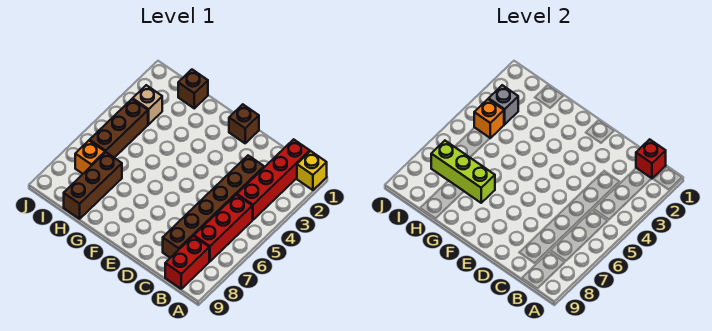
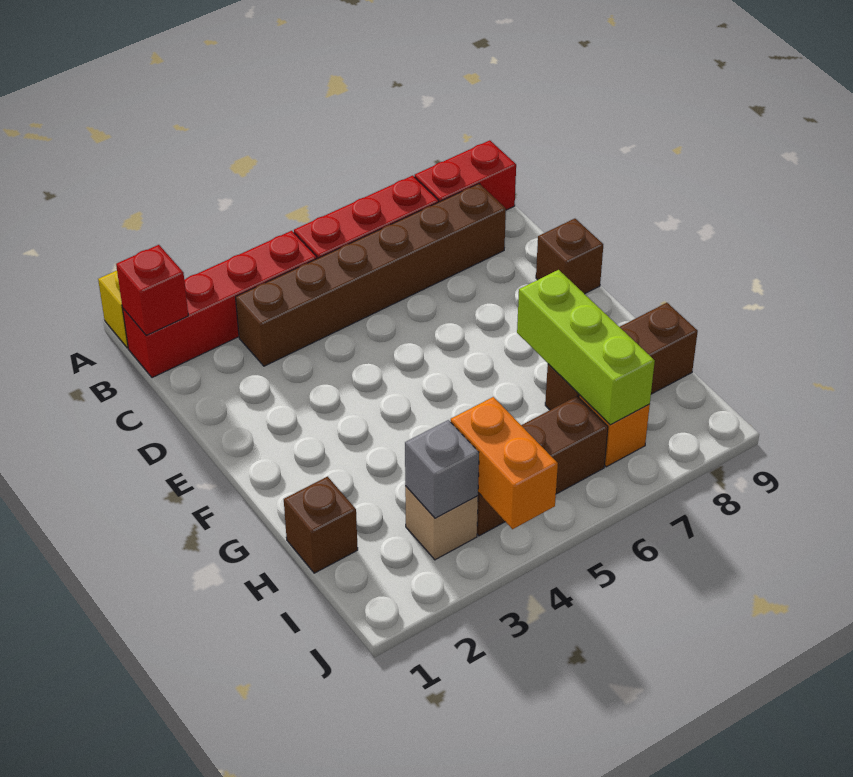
brown 1x1 brick [229,104,259,143] -> brown 1x1 brick moved to [536,219,603,294]
orange 1x1 brick [474,99,504,138] -> orange 1x2 brick [451,397,558,529]

